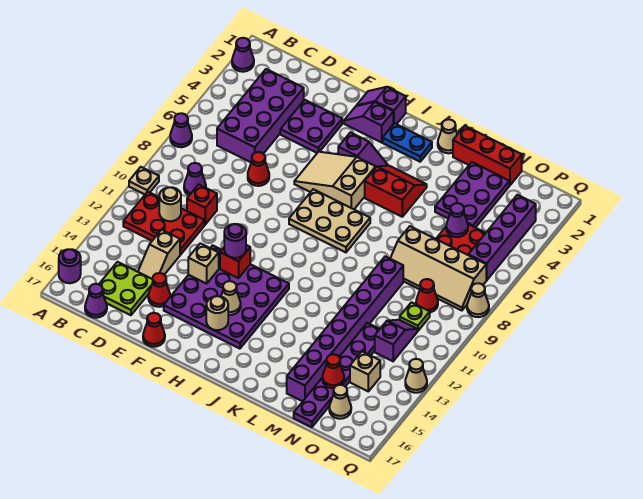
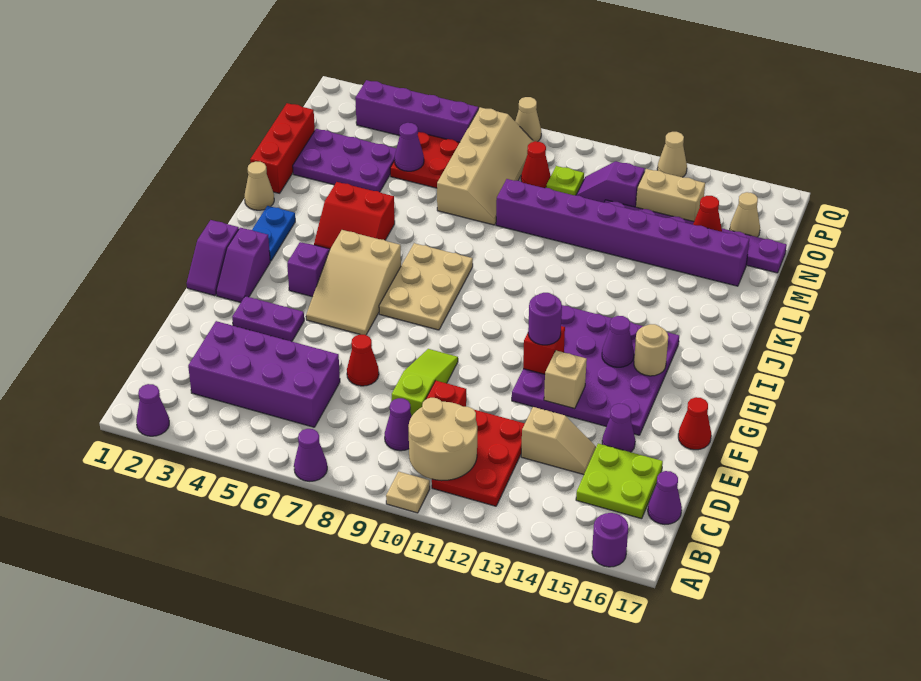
tan 1x1 round brick [159,187,181,221] -> tan 2x2 round brick [408,398,477,481]
none -> lime 1x3 slope [392,349,458,415]
purple 2x2 plate [280,100,342,153] -> purple 1x2 plate [232,296,304,342]
red 1x1 cone [148,273,170,307] -> purple 1x1 cone [602,404,635,452]
tan 1x1 cone [221,281,241,315] -> purple 1x1 cone [602,316,634,367]
red 2x2 slope [365,166,427,217] -> red 2x2 slope turned to [314,182,395,249]
tan 1x1 brick [350,352,380,391] -> tan 1x2 brick [636,169,705,221]

